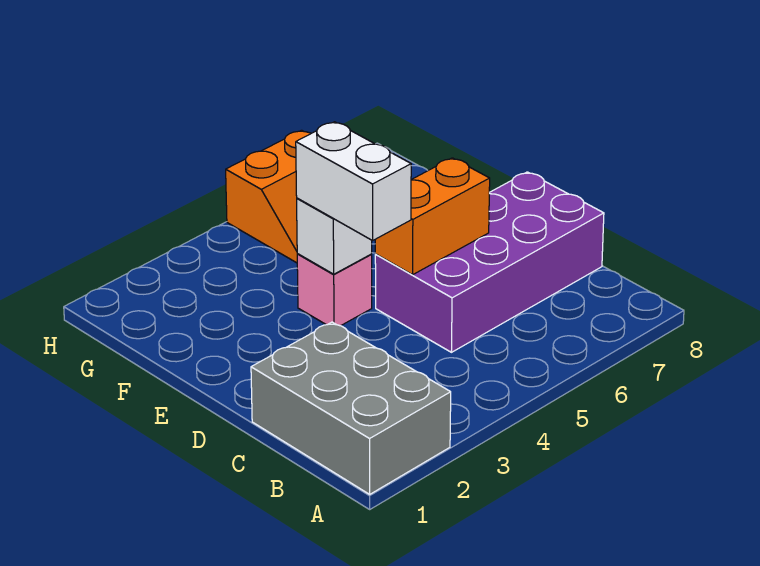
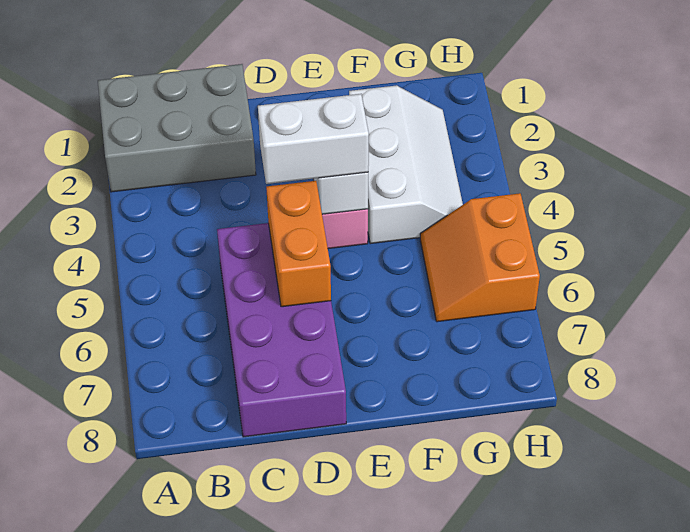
none -> white 2x3 slope [349,85,463,244]

